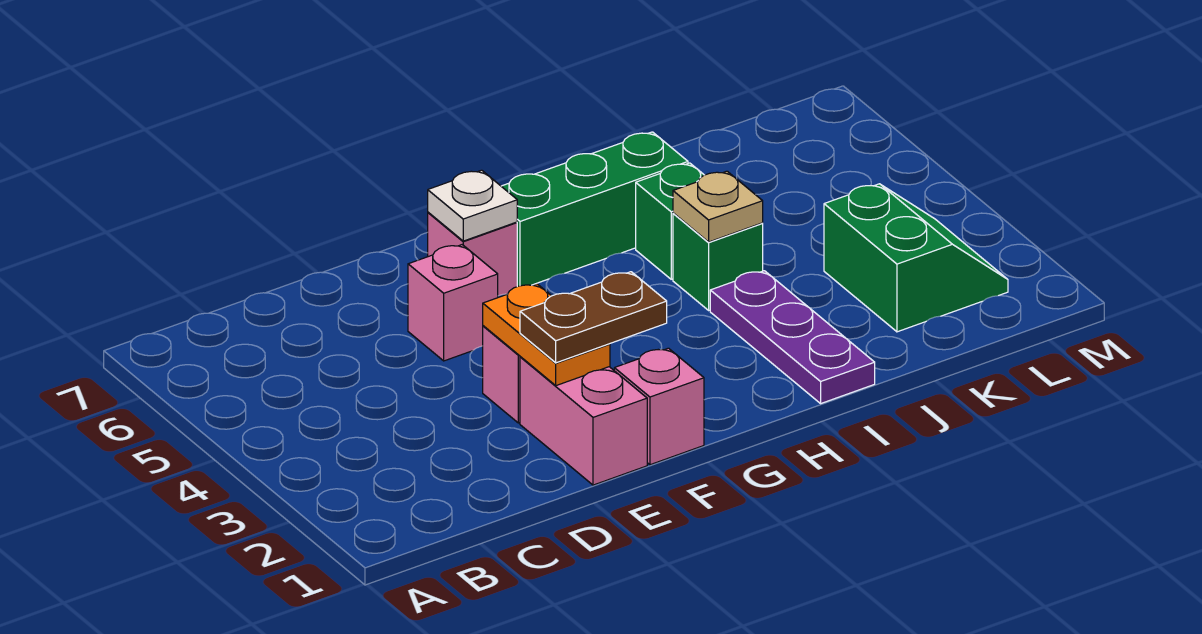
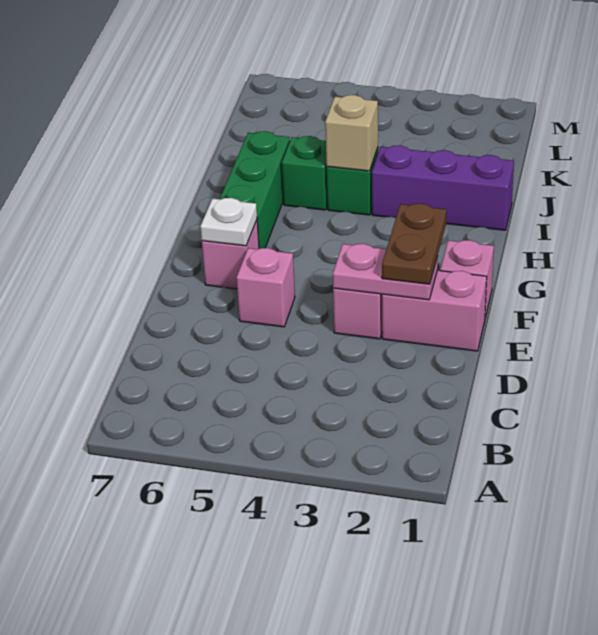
orange 1x2 plate [483,284,610,386] -> pink 1x2 plate [333,244,438,300]
purple 1x3 plate [710,271,875,403] -> purple 1x3 brick [372,145,514,230]
tan 1x1 plate [673,171,763,242] -> tan 1x1 brick [325,95,378,171]
green 2x2 slope [824,184,1008,332] -> none

